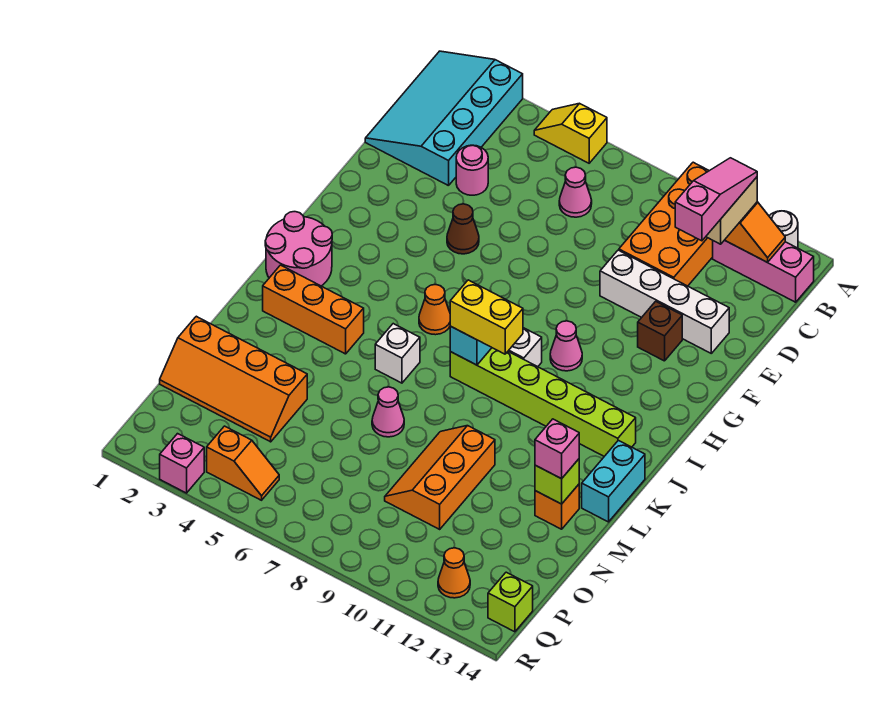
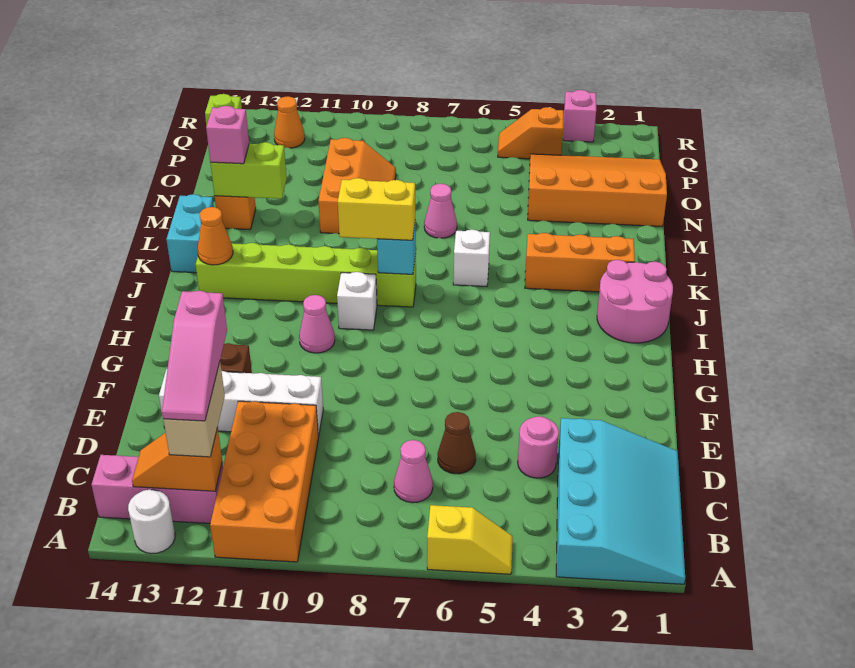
brown 1x1 cone [447,204,479,254] -> brown 1x1 cone moved to [438,412,476,474]
orange 1x1 cone [419,285,450,335] -> orange 1x1 cone moved to [198,207,233,265]
lime 1x1 brick [535,459,579,504] -> lime 1x2 brick [210,142,287,199]
orange 2x4 slope [160,316,307,442] -> orange 3x4 slope [528,154,667,227]

